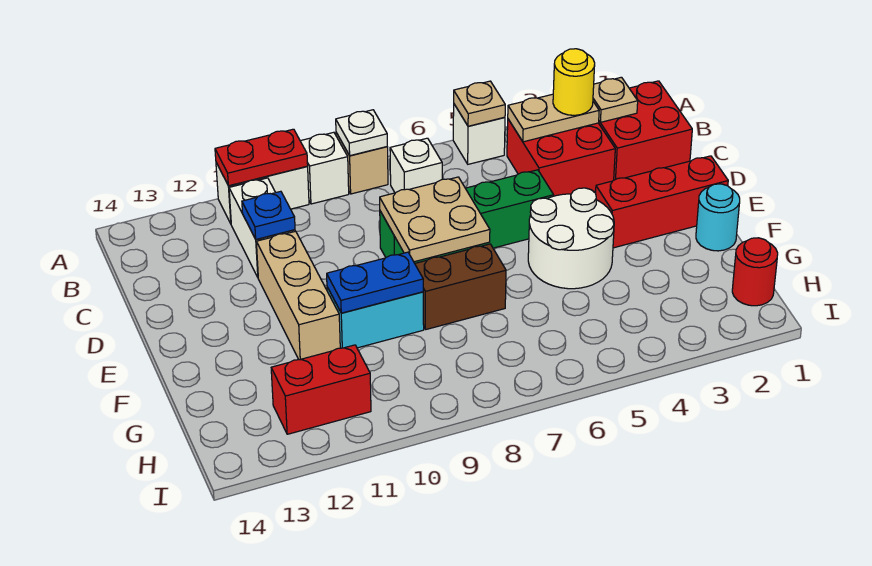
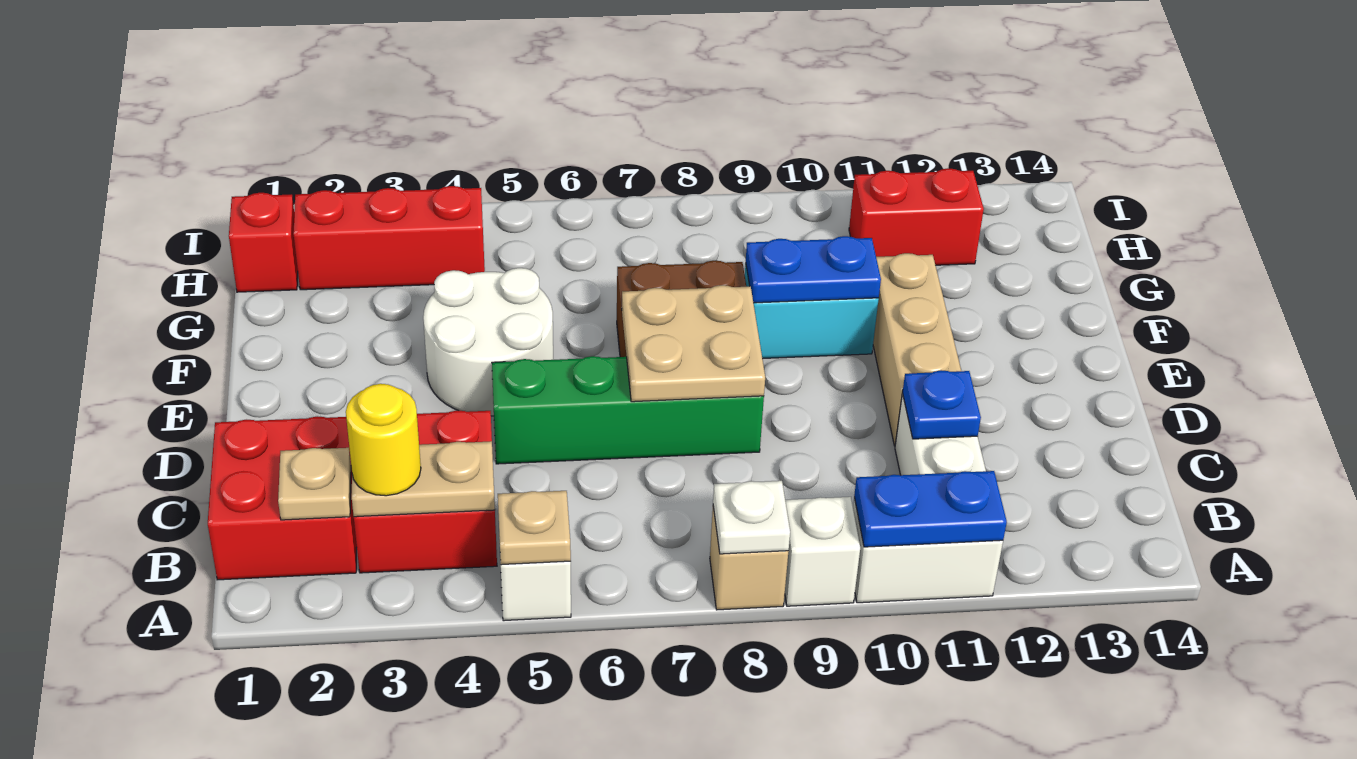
red 1x2 plate [215,129,308,186] -> blue 1x2 plate [854,471,1007,547]
white 1x1 brick [390,138,442,193] -> none
red 1x3 brick [596,156,728,248] -> red 1x3 brick moved to [293,186,485,290]
cyan 1x1 round brick [696,184,740,251] -> none
red 1x1 round brick [732,238,778,306] -> red 1x1 brick [229,193,298,292]

